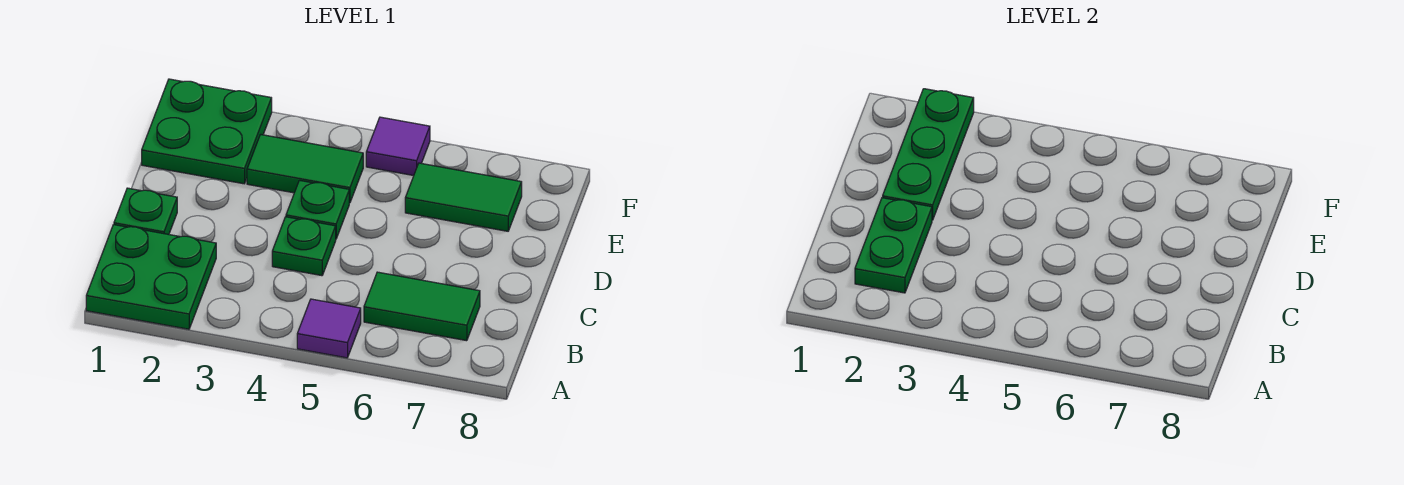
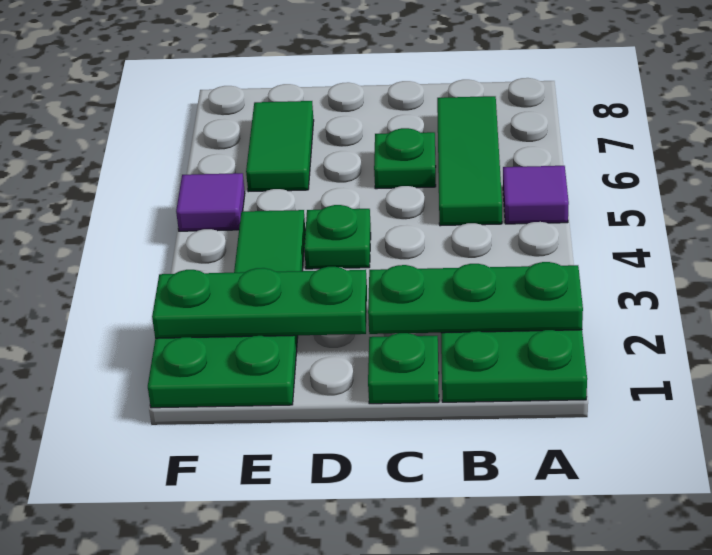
green 1x2 plate [855,198,932,293] -> green 1x3 plate [368,262,583,334]
green 1x2 tile [364,272,480,341] -> green 1x3 tile [437,96,502,226]
green 1x1 plate [272,217,336,276] -> green 1x1 plate moved to [374,128,436,189]

